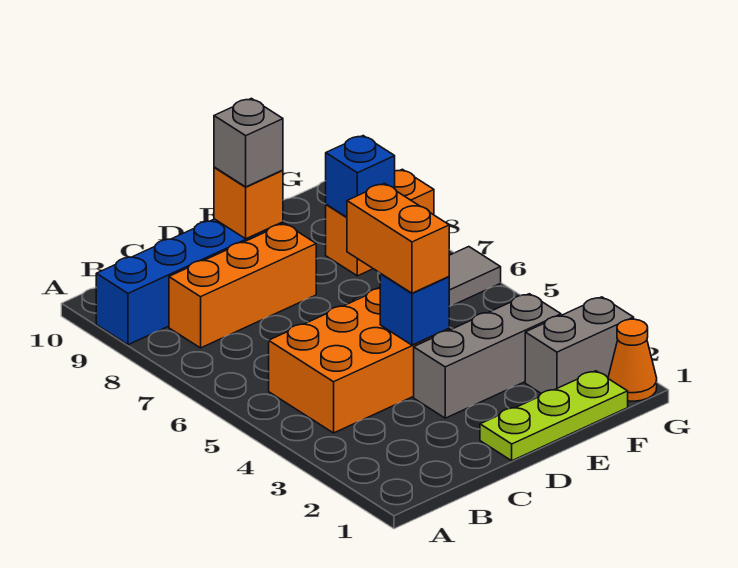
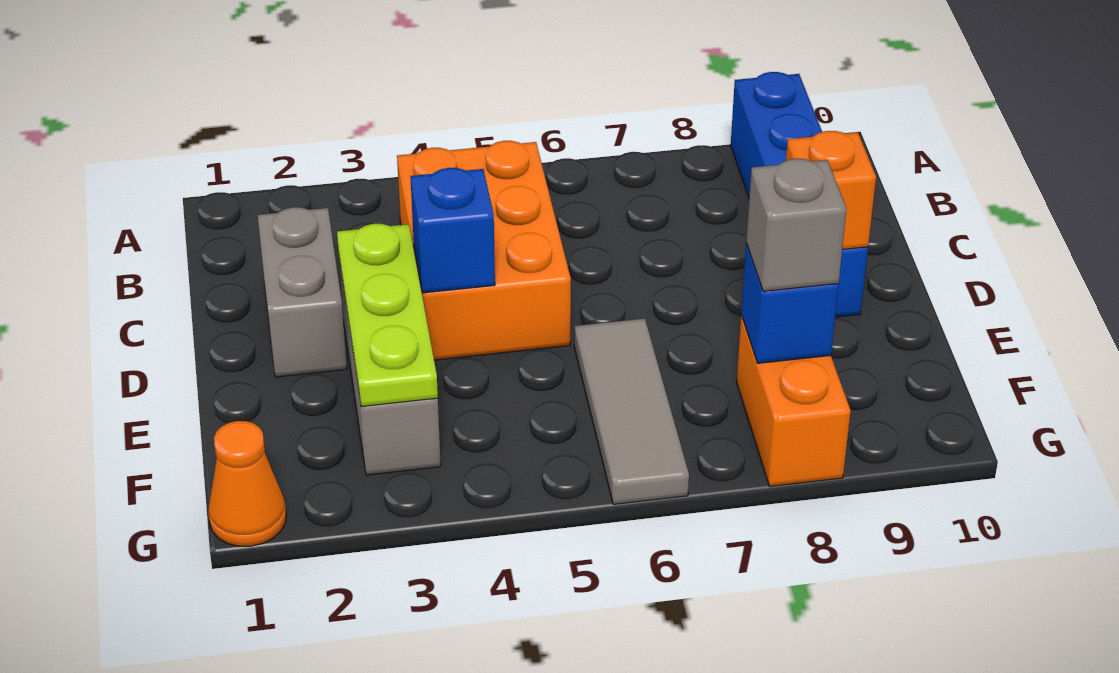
orange 1x3 brick [169,223,316,348] -> none
lime 1x3 plate [480,371,628,461] -> lime 1x3 plate moved to [337,224,438,407]
orange 1x2 brick [347,184,449,293] -> none
grey 1x1 brick [214,98,283,187] -> grey 1x1 brick moved to [746,159,847,291]
grey 1x2 brick [525,297,634,393] -> grey 1x2 brick moved to [258,207,347,377]

